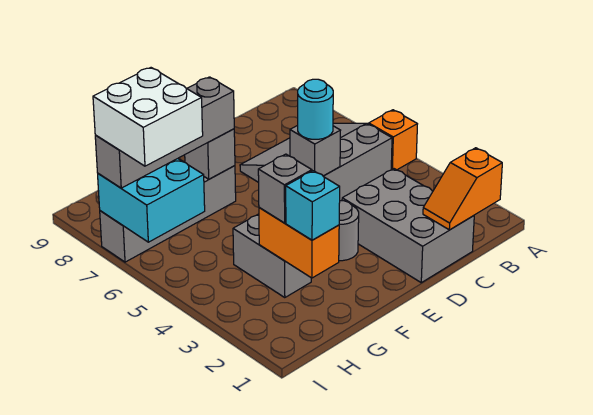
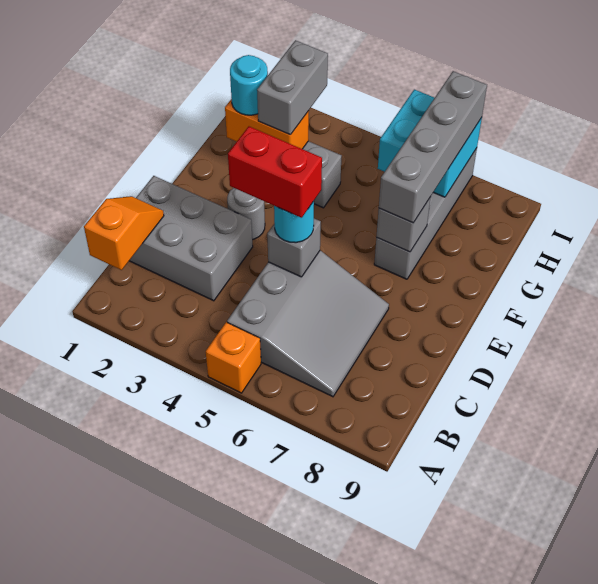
none -> red 1x2 brick [228,127,322,218]
cyan 1x1 brick [286,171,340,240] -> cyan 1x1 round brick [230,55,268,115]
grey 1x1 brick [258,154,312,223] -> grey 1x2 brick [257,40,328,135]
white 2x2 brick [93,68,203,166] -> none

